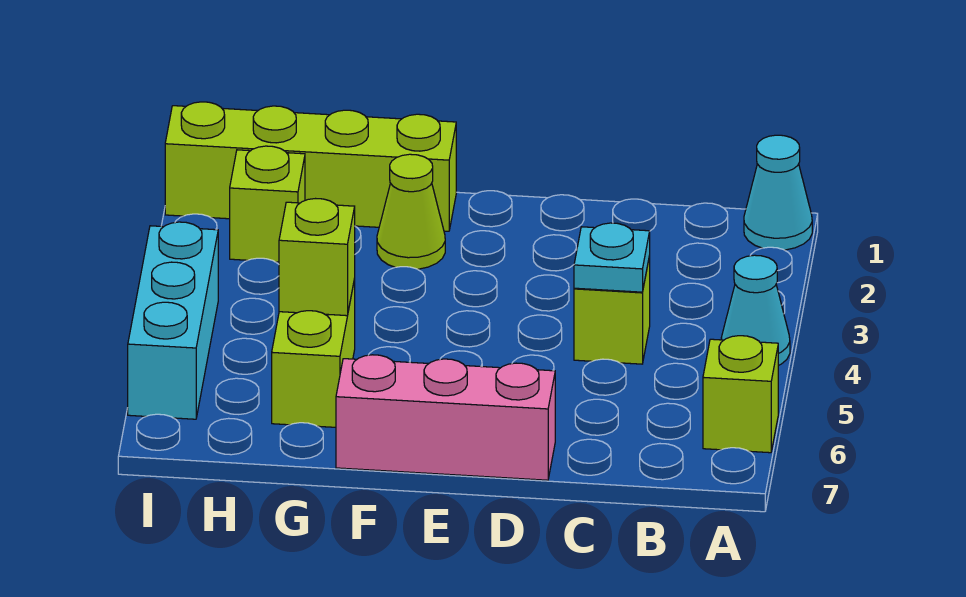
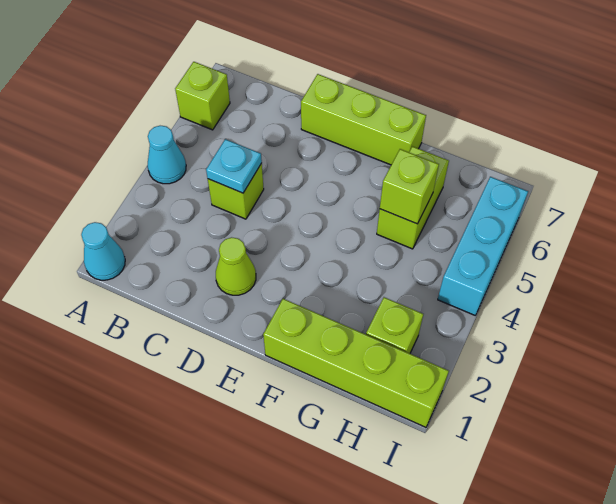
pink 1x3 brick [336,355,555,480] -> lime 1x3 brick [301,74,426,165]
lime 1x1 cone [377,154,445,269] -> lime 1x1 cone moved to [216,237,256,295]

